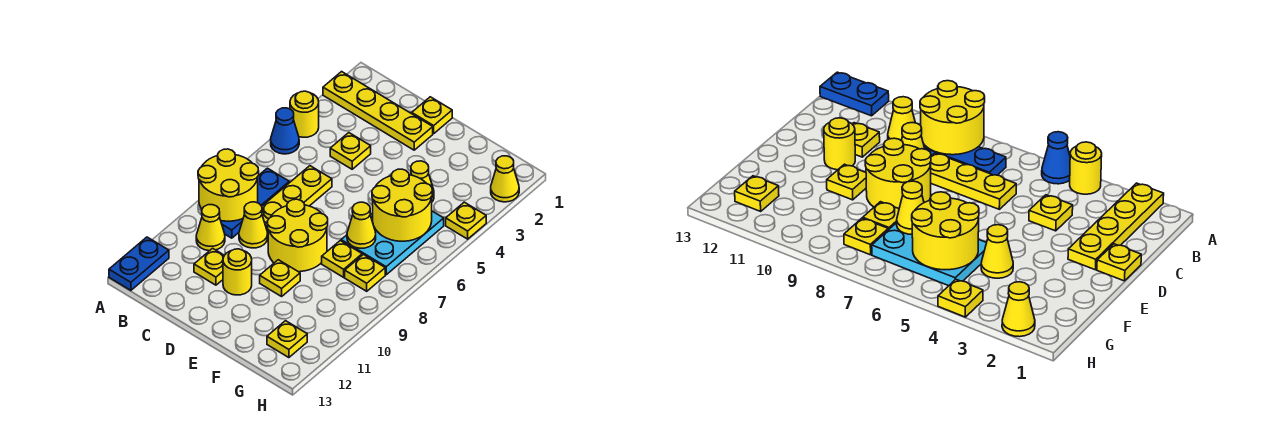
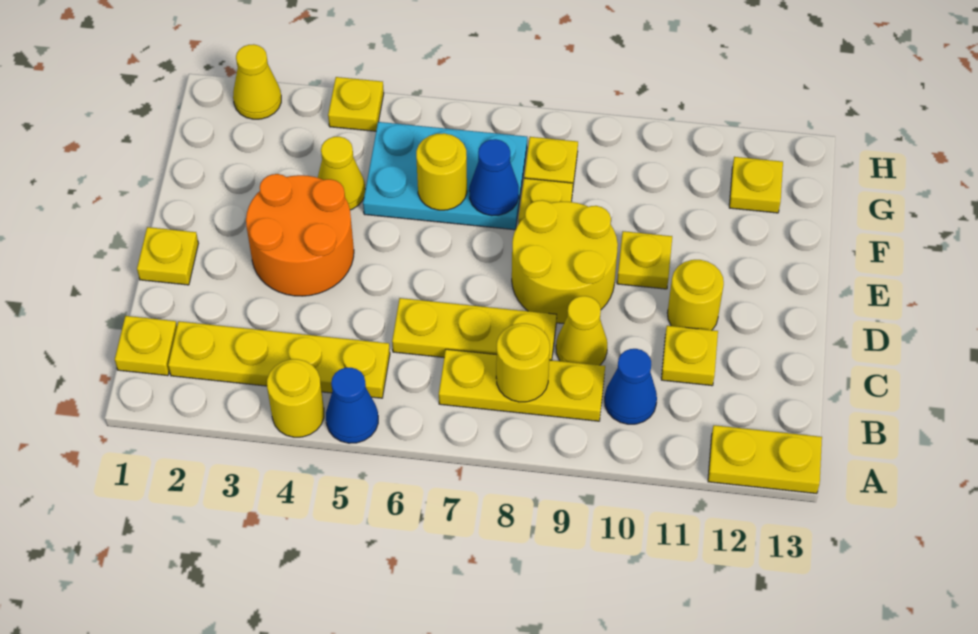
yellow 1x4 plate [323,72,433,150] -> yellow 1x4 plate turned to [168,321,390,398]
yellow 2x2 round brick [198,149,259,221] -> yellow 1x1 round brick [496,323,550,402]
blue 1x2 plate [109,237,169,290] -> yellow 1x2 plate [708,425,822,494]
blue 1x3 plate [221,168,289,238] -> yellow 1x3 plate [439,349,605,421]
yellow 1x1 cone [196,205,225,251] -> blue 1x1 cone [605,349,657,424]
yellow 1x1 plate [330,133,371,169] -> yellow 1x1 plate moved to [115,316,177,376]
none -> orange 2x2 round brick [246,174,354,296]
yellow 2x2 round brick [372,169,432,241] -> yellow 1x1 round brick [416,133,467,210]
yellow 1x1 cone [347,202,376,248] -> blue 1x1 cone [469,139,519,216]

